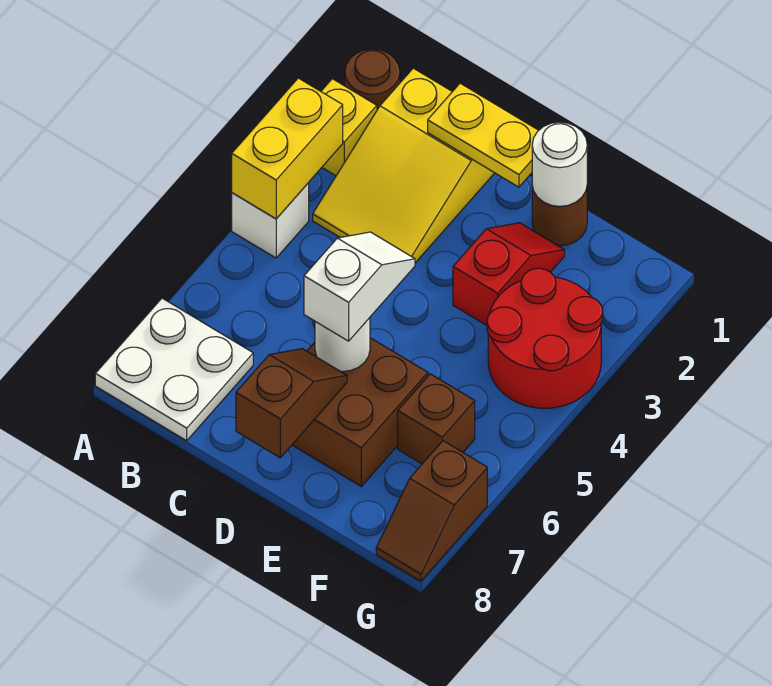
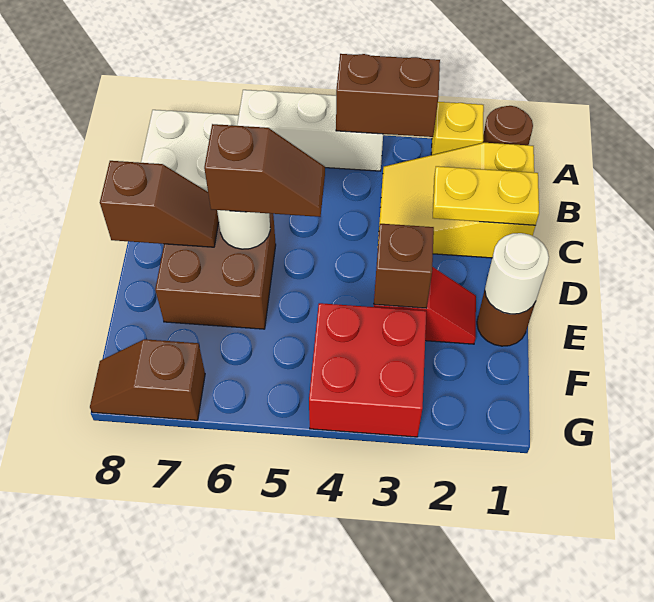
yellow 1x2 brick [232,78,343,219] -> brown 1x2 brick [336,54,440,137]
white 1x1 brick [232,183,309,258] -> white 1x3 brick [237,90,383,171]
yellow 1x2 plate [428,83,539,187] -> yellow 1x2 plate turned to [433,166,539,225]
white 1x2 slope [304,232,415,341] -> brown 1x2 slope [204,124,325,217]
red 2x2 round brick [487,268,603,408] -> red 2x2 brick [309,303,426,437]
brown 1x1 brick [398,374,475,464] -> brown 1x1 brick moved to [374,224,434,308]

